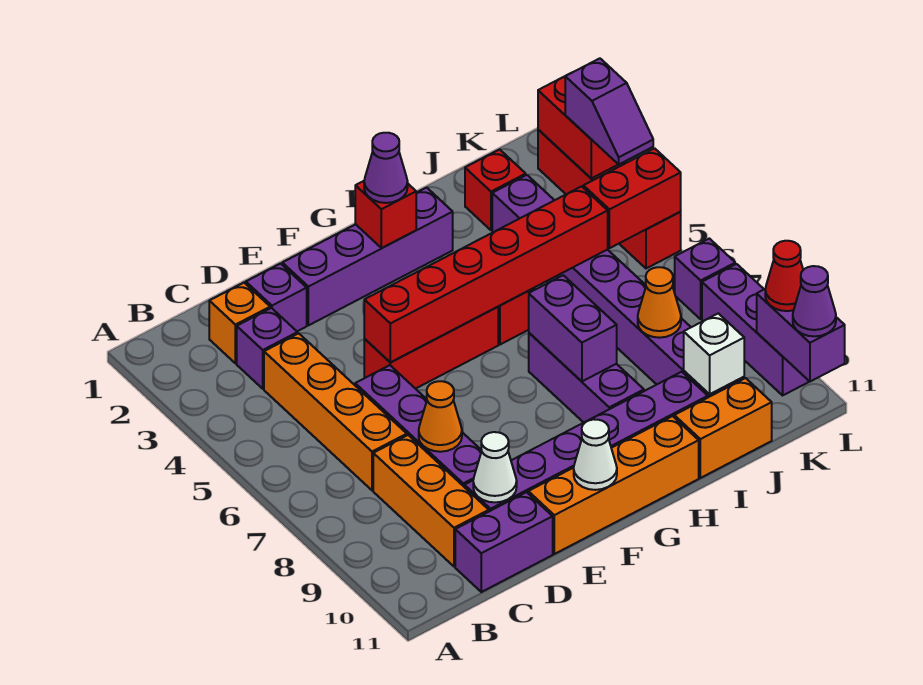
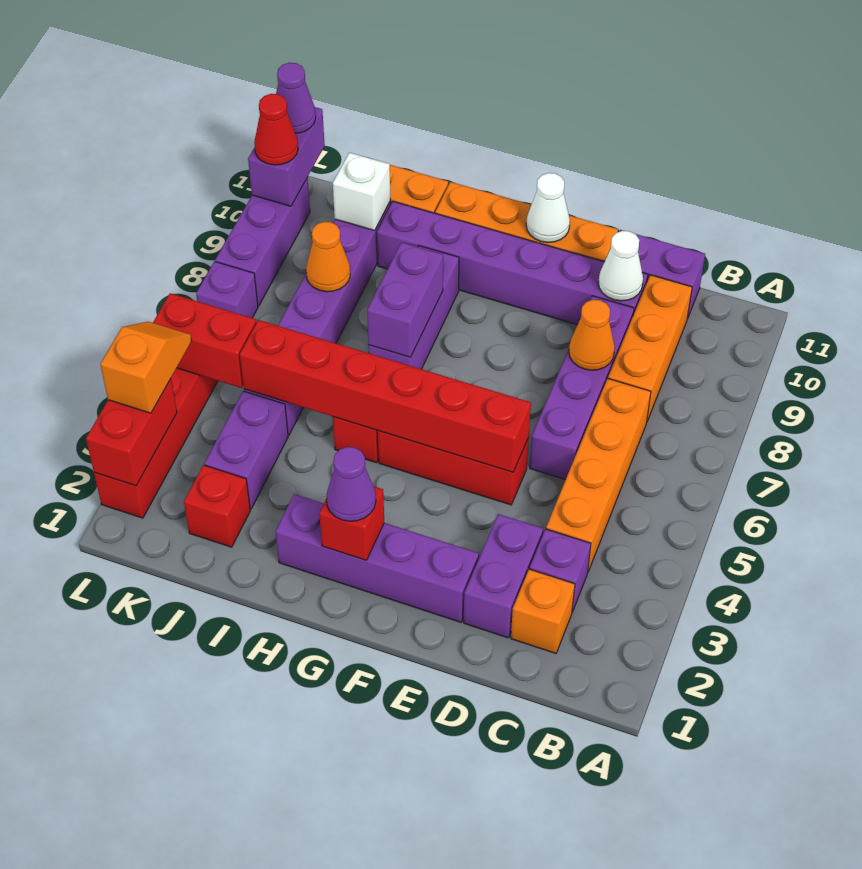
purple 1x1 brick [246,264,307,331] -> purple 1x2 brick [464,514,543,638]
purple 1x2 slope [565,58,653,165] -> orange 1x2 slope [100,322,192,413]

